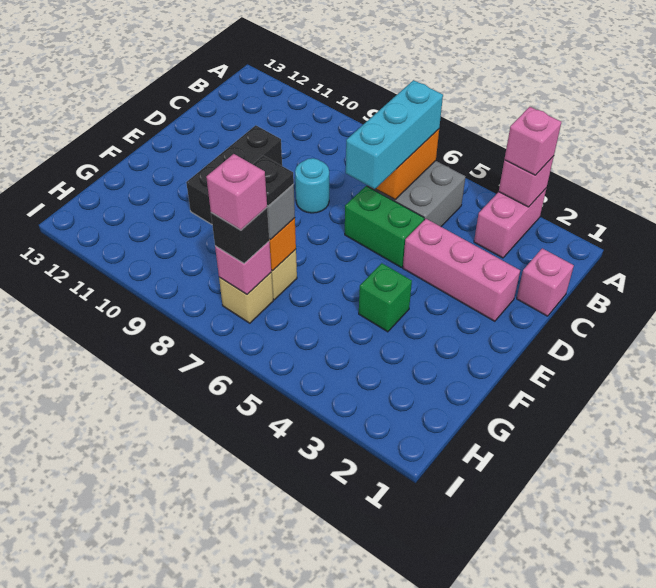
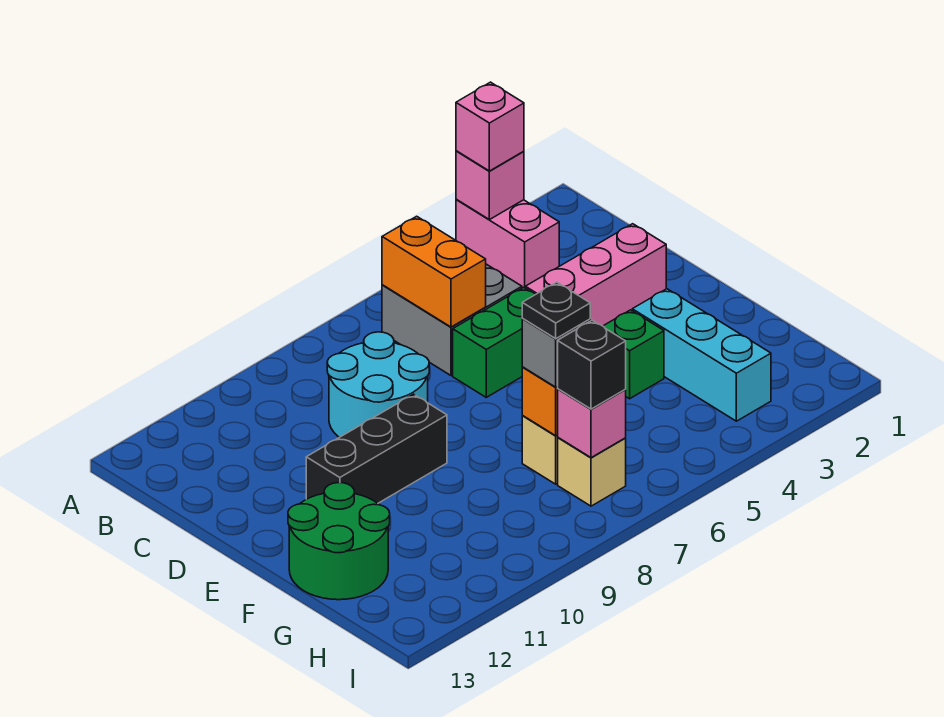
cyan 1x3 brick [346,80,443,189] -> cyan 1x3 brick moved to [632,289,771,421]
pink 1x1 brick [517,248,574,316] -> none
cyan 1x1 round brick [295,158,329,213] -> cyan 2x2 round brick [327,332,429,437]
black 1x3 brick [186,125,282,224] -> black 1x3 brick turned to [306,394,447,503]
none -> green 2x2 round brick [288,483,390,600]
pink 1x1 brick [206,154,267,230] -> none

